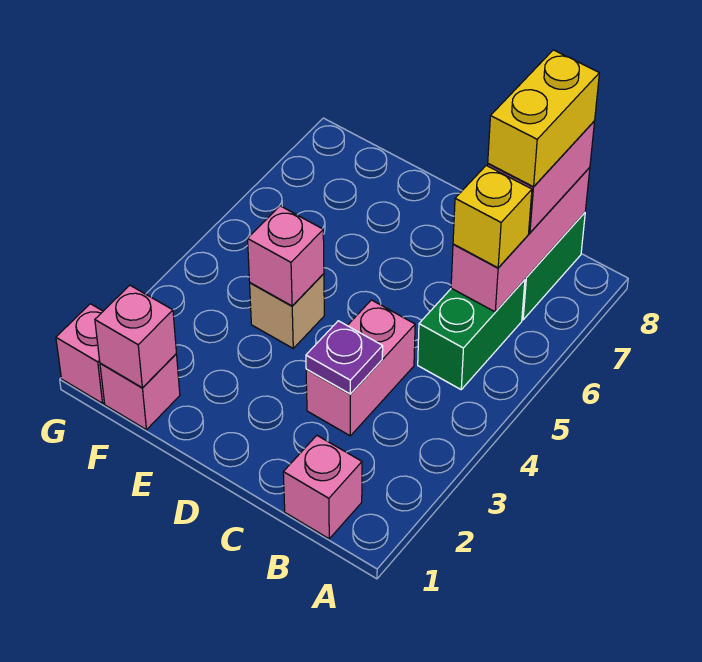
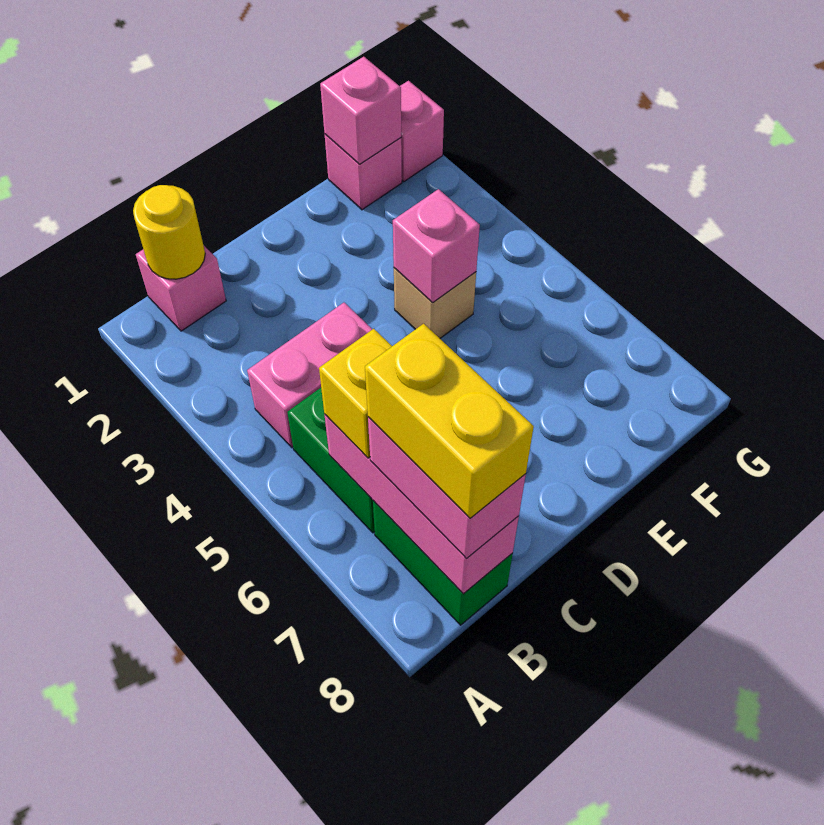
none -> yellow 1x1 round brick [133,185,205,279]
pink 1x2 brick [306,300,415,436] -> pink 1x2 brick turned to [247,303,372,447]
purple 1x1 plate [306,321,383,394] -> none

